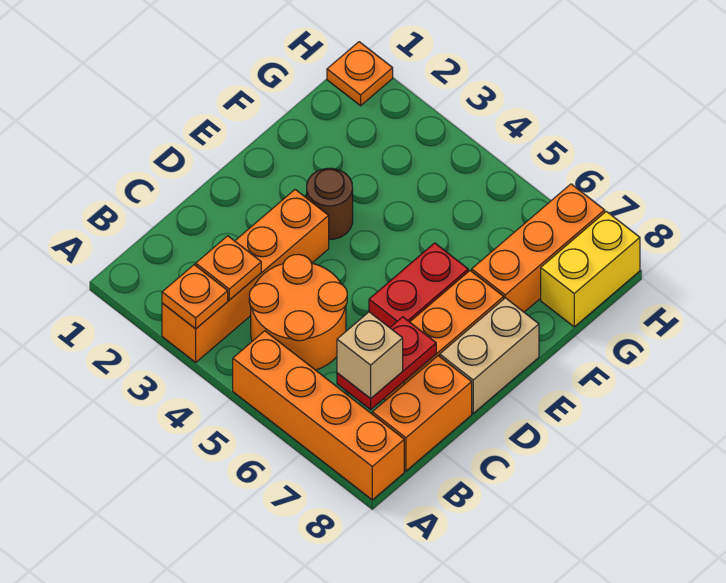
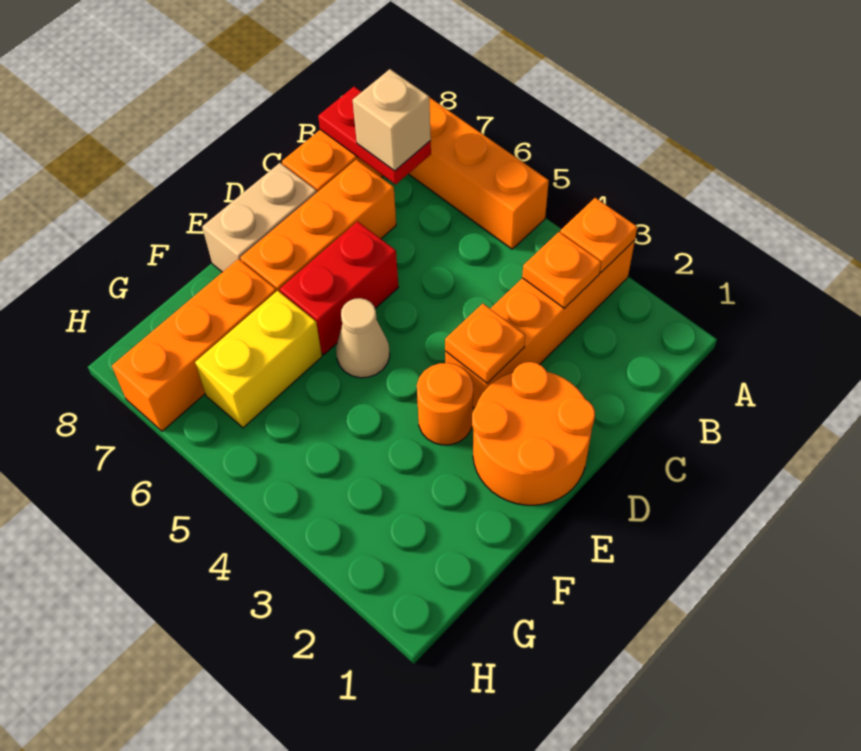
orange 2x2 round brick [249,254,347,370] -> orange 2x2 round brick moved to [472,362,595,505]
red 1x2 plate [337,317,436,410] -> red 1x2 plate turned to [318,87,431,184]
brown 1x1 round brick [307,168,353,239] -> orange 1x1 round brick [417,363,473,445]
none -> tan 1x1 cone [336,298,390,378]
yellow 1x2 brick [541,211,640,327] -> yellow 1x2 brick moved to [195,291,322,428]
orange 1x1 plate [327,42,393,106] -> orange 1x1 plate moved to [445,303,525,383]

